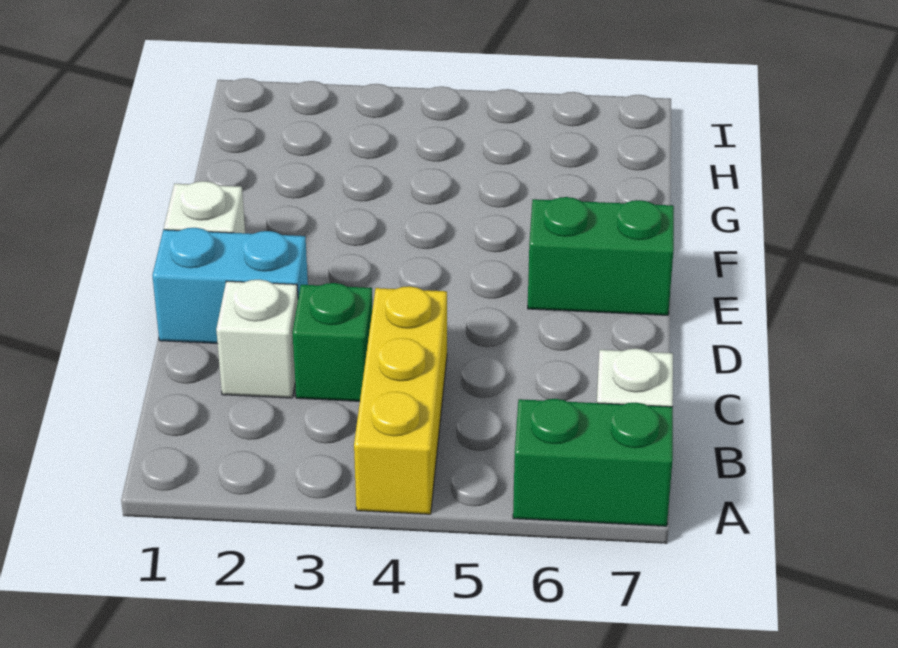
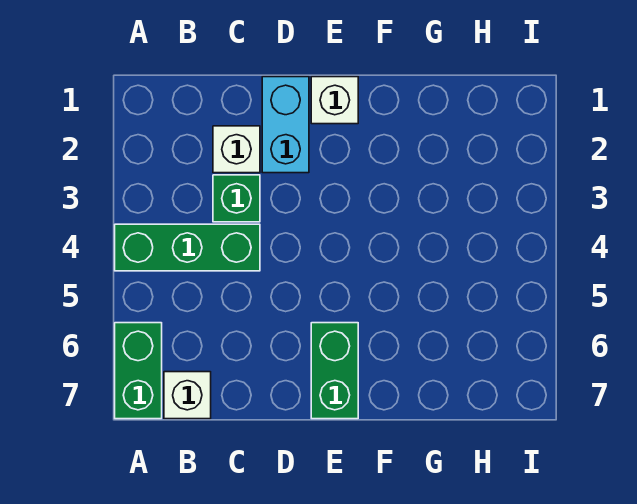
yellow 1x3 brick [354,286,447,514] -> green 1x3 brick [115,224,260,271]

